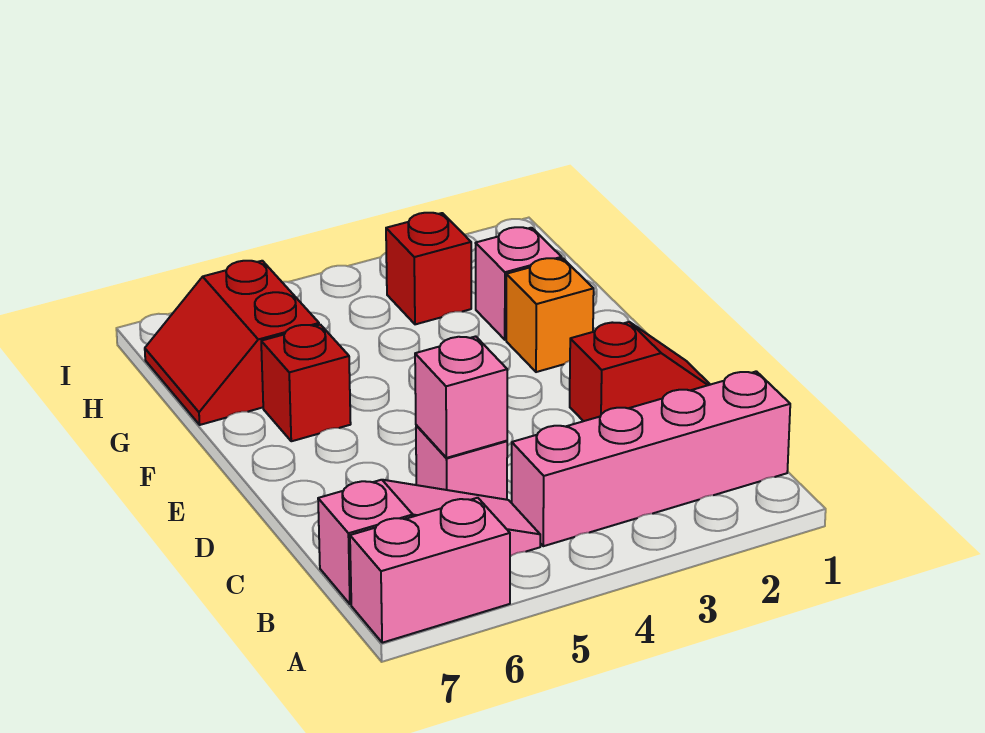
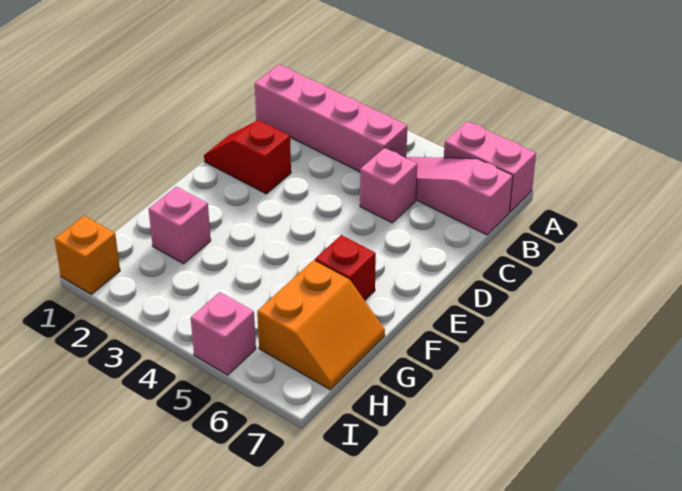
pink 1x1 brick [415,336,507,458] -> pink 1x1 brick moved to [191,292,256,375]
orange 1x1 brick [506,258,594,372] -> orange 1x1 brick moved to [54,216,120,294]
red 2x2 slope [145,261,319,425] -> orange 2x2 slope [257,260,385,390]
red 1x1 brick [386,213,471,324] -> none

